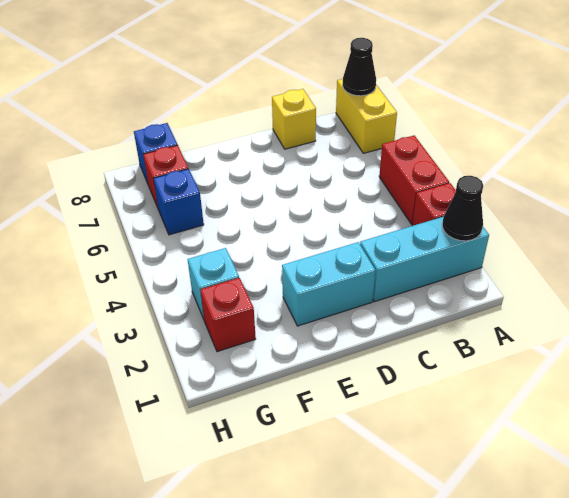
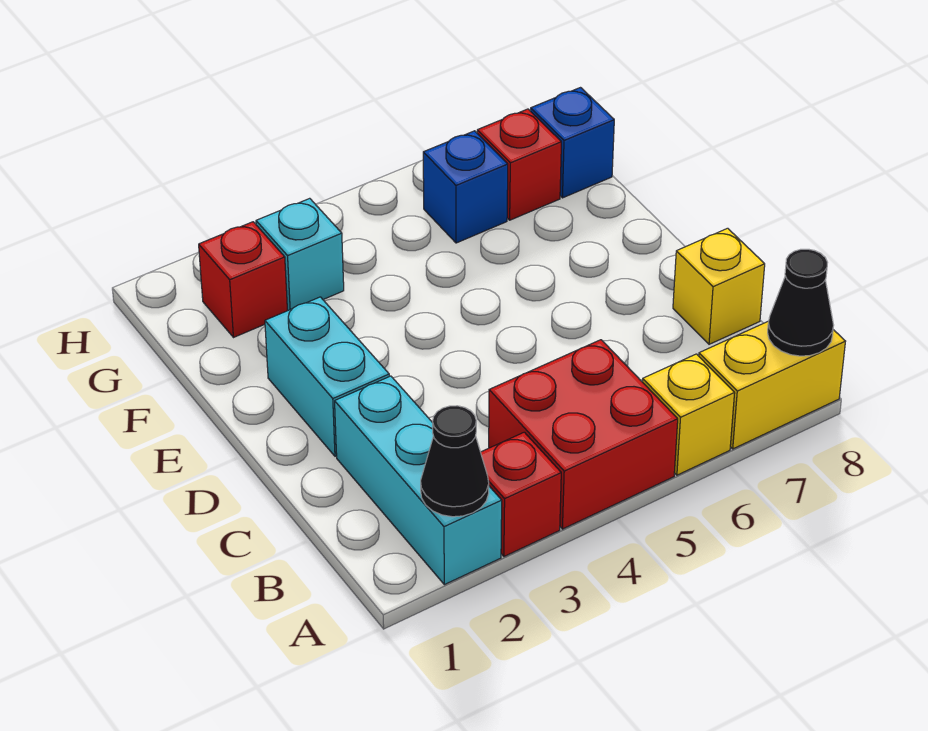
red 1x2 brick [379,135,449,224] -> red 2x2 brick [489,340,678,529]
none -> yellow 1x1 brick [642,354,735,475]

